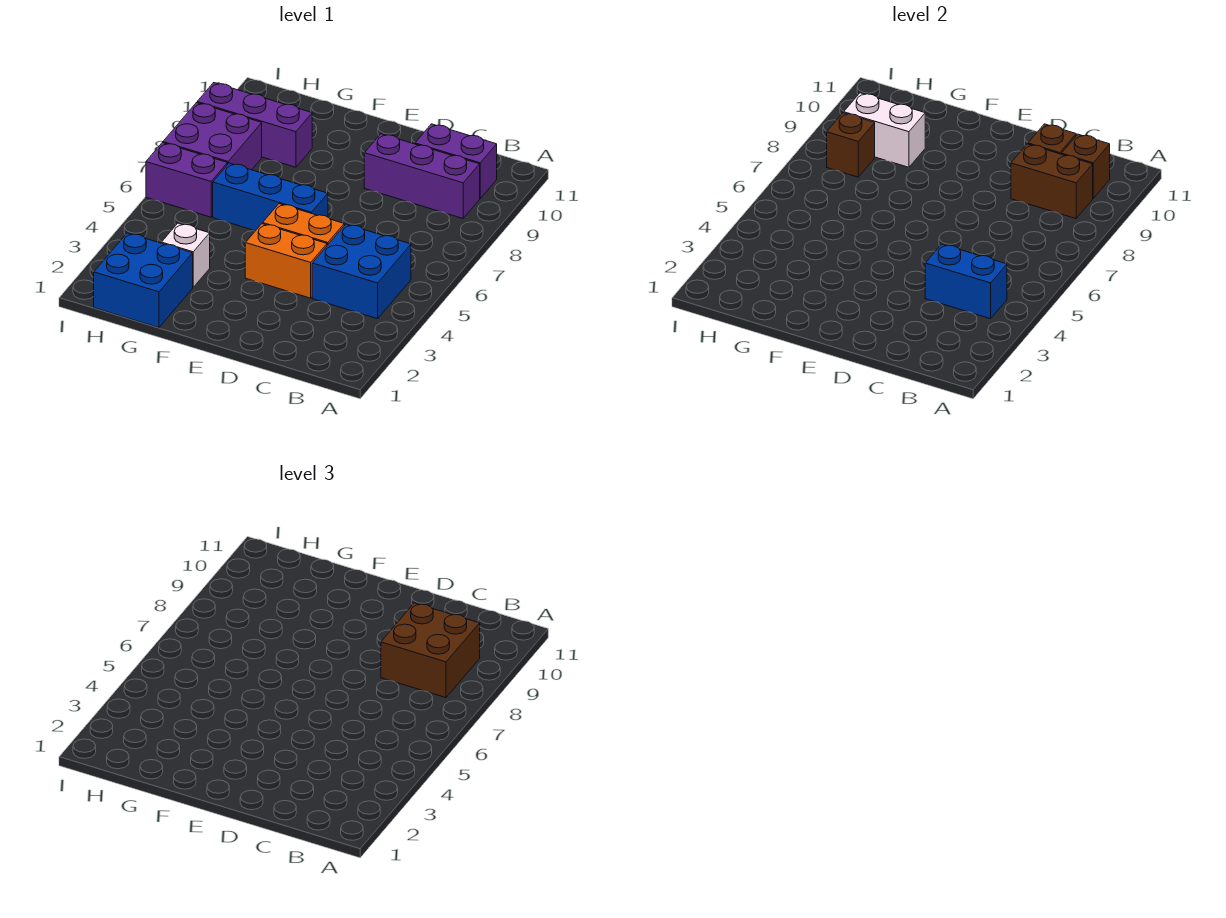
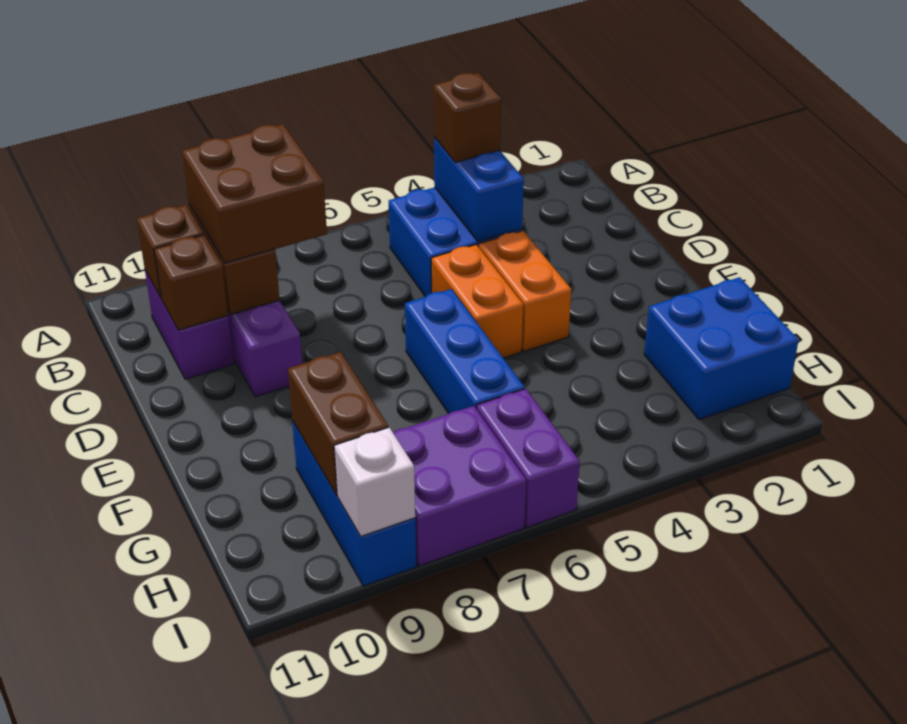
white 1x1 brick [161,223,210,287] -> white 1x1 brick moved to [334,427,415,536]
purple 1x3 brick [197,83,312,167] -> blue 1x3 brick [292,421,416,586]
white 1x2 brick [844,93,925,167] -> brown 1x2 brick [288,352,388,495]
brown 1x1 brick [827,113,875,177] -> brown 1x1 brick moved to [434,73,501,162]

